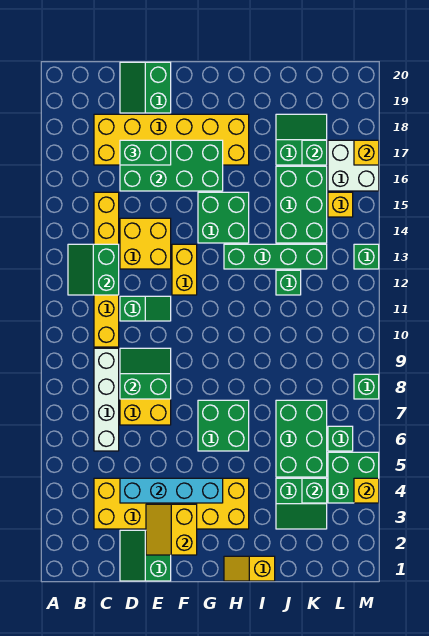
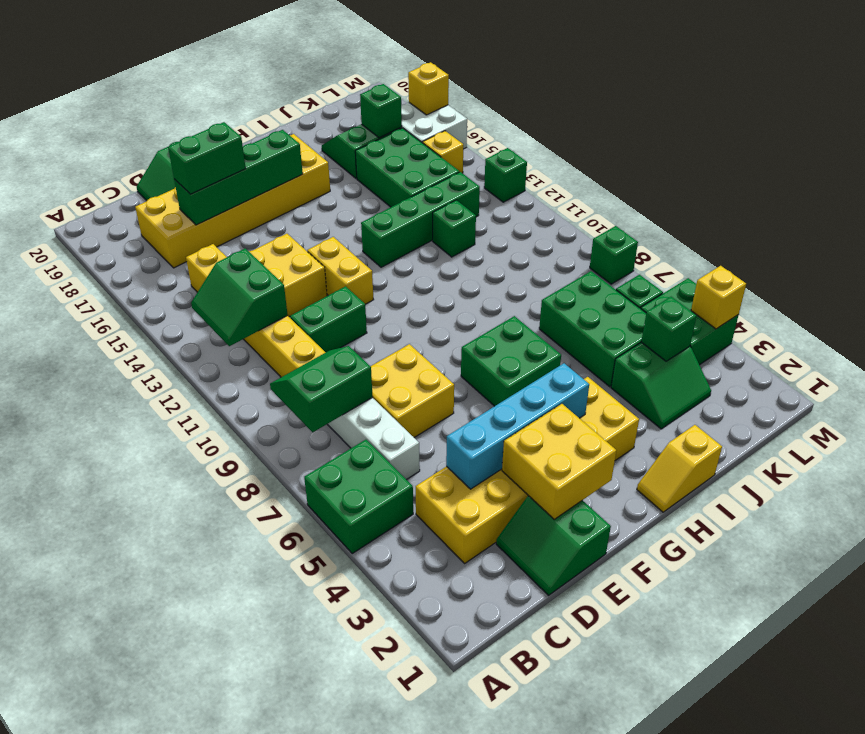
green 2x2 slope [120,348,171,399] -> green 2x2 slope moved to [270,346,373,432]
green 1x2 slope [120,296,171,321] -> green 1x2 brick [290,286,367,352]
green 2x4 brick [120,140,223,191] -> green 1x4 brick [174,130,303,225]
yellow 2x2 slope [146,504,197,555] -> yellow 2x2 brick [502,404,616,519]
green 2x2 brick [198,192,249,243] -> green 2x2 brick moved to [304,440,413,553]

